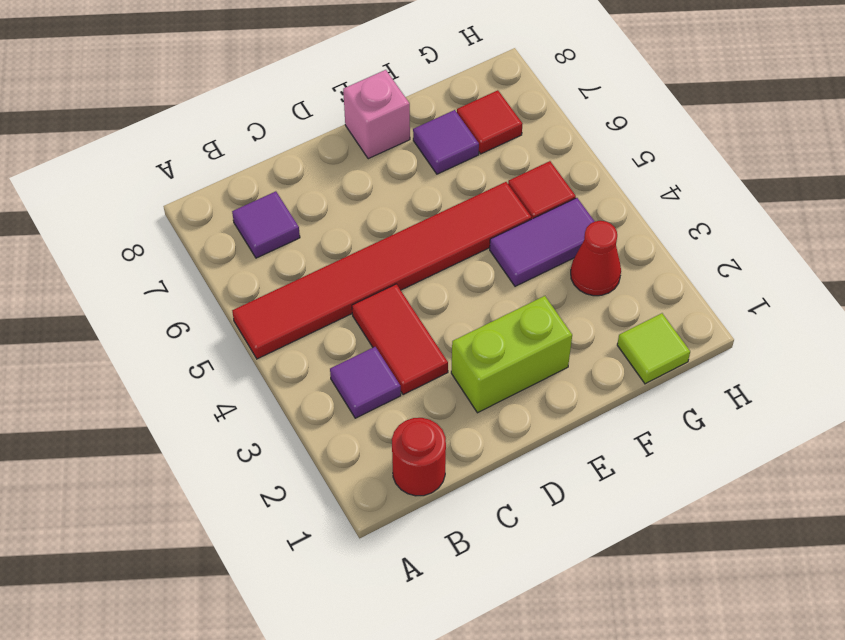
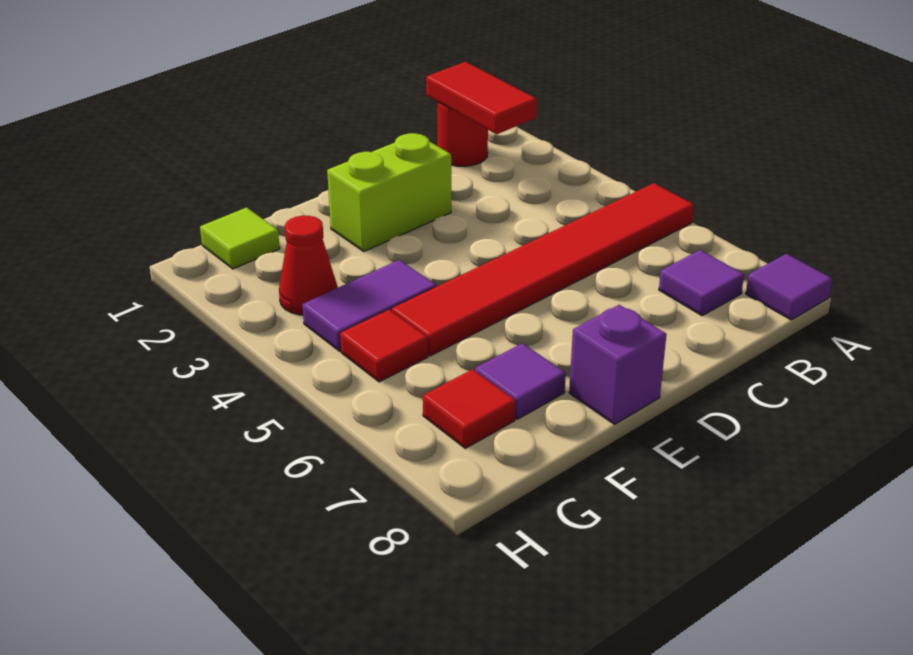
purple 1x1 tile [330,347,401,418] -> purple 1x1 tile moved to [746,254,832,320]
red 1x2 tile [352,284,448,395] -> red 1x2 tile moved to [426,62,537,134]
pink 1x1 brick [343,70,410,159] -> purple 1x1 brick [569,305,667,424]

